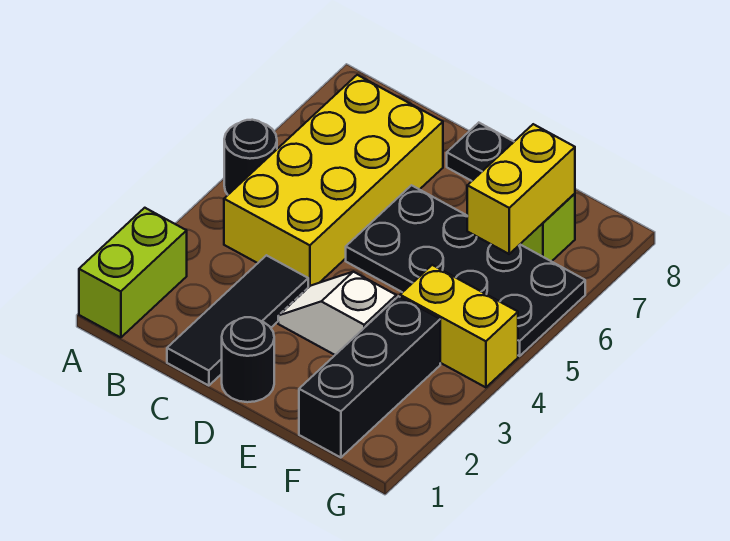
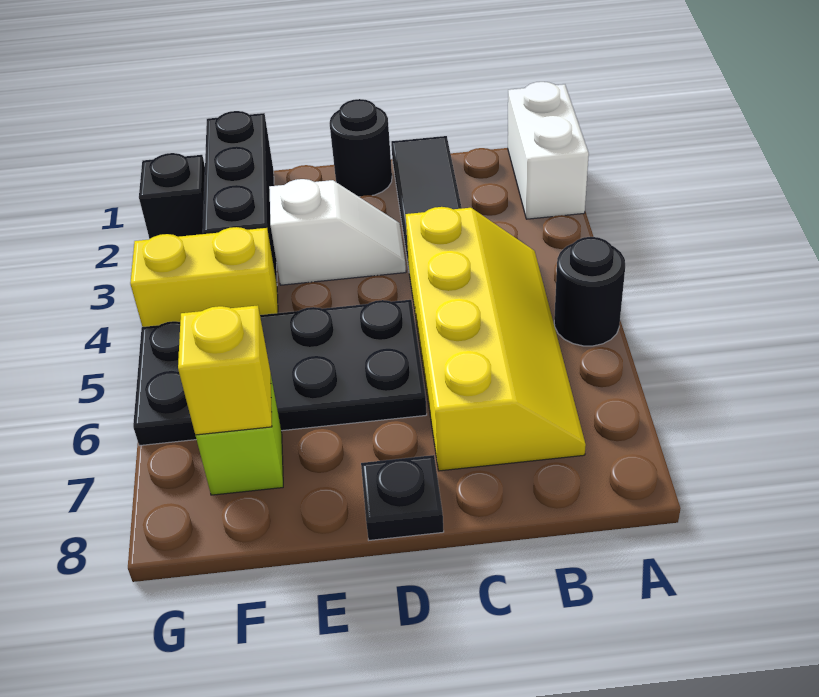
lime 1x2 brick [79,208,187,338] -> white 1x2 brick [508,82,589,219]
yellow 2x4 brick [224,75,443,288] -> yellow 2x4 slope [406,207,586,471]
yellow 1x2 brick [467,124,575,254] -> yellow 1x1 brick [178,305,272,435]
none -> black 1x1 brick [139,153,205,239]

